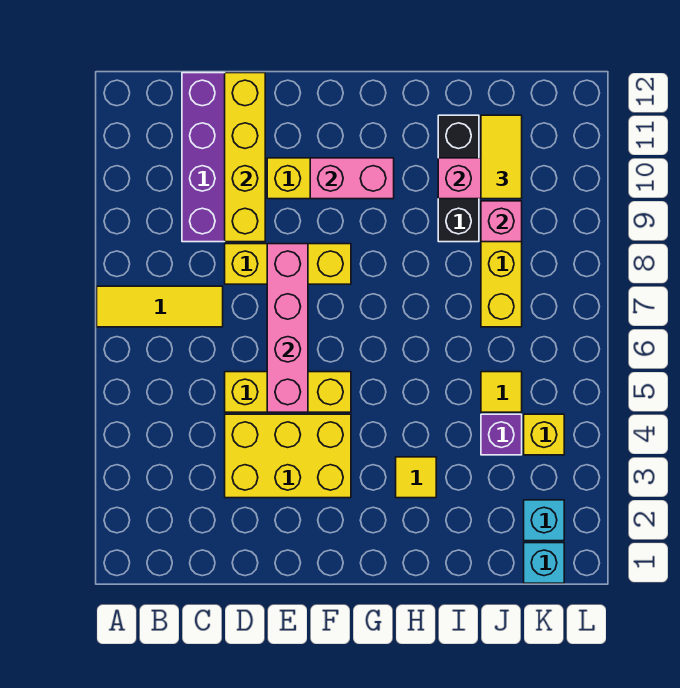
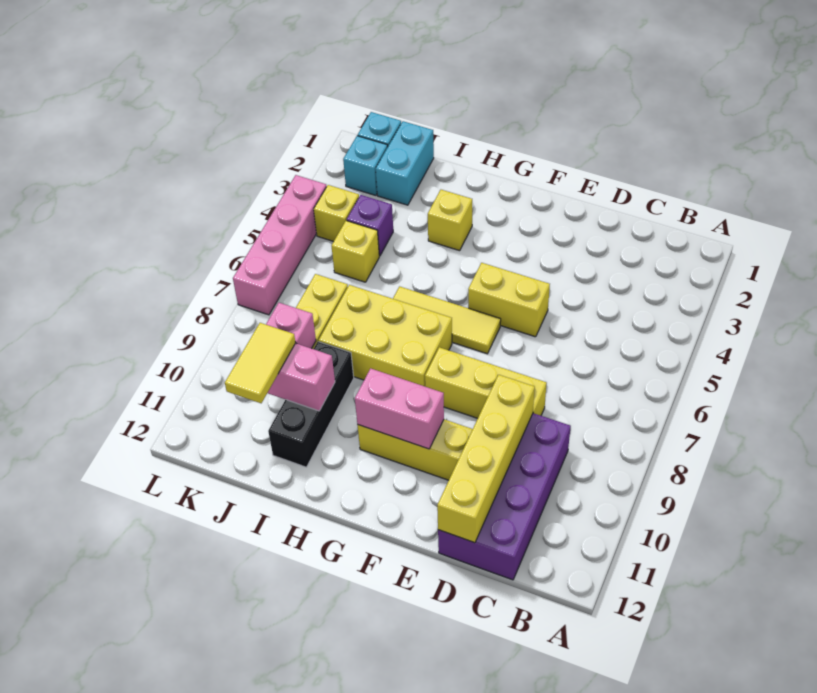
yellow 1x3 tile [97,286,223,327] -> yellow 1x3 tile moved to [393,286,501,354]
yellow 2x3 brick [225,414,351,498] -> yellow 2x3 brick moved to [319,285,452,386]
yellow 1x3 brick [225,372,351,412] -> yellow 1x2 brick [468,263,550,337]
pink 1x4 brick [267,244,308,412] -> pink 1x4 brick moved to [233,175,327,315]
yellow 1x1 tile [396,457,436,498] -> yellow 1x1 brick [428,190,472,251]
none -> cyan 1x2 brick [376,121,434,205]
yellow 1x1 tile [481,372,522,412] -> yellow 1x1 brick [332,221,379,282]

